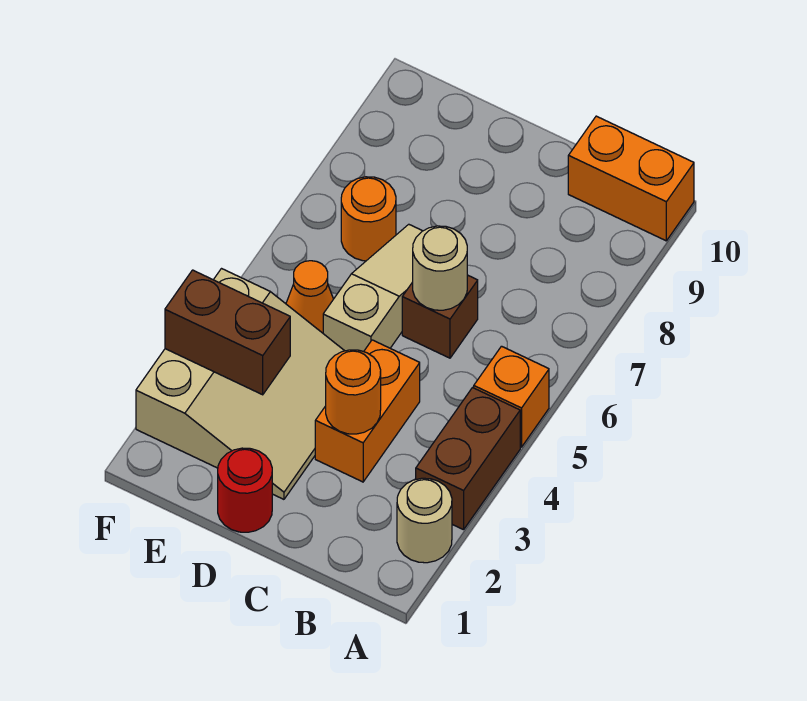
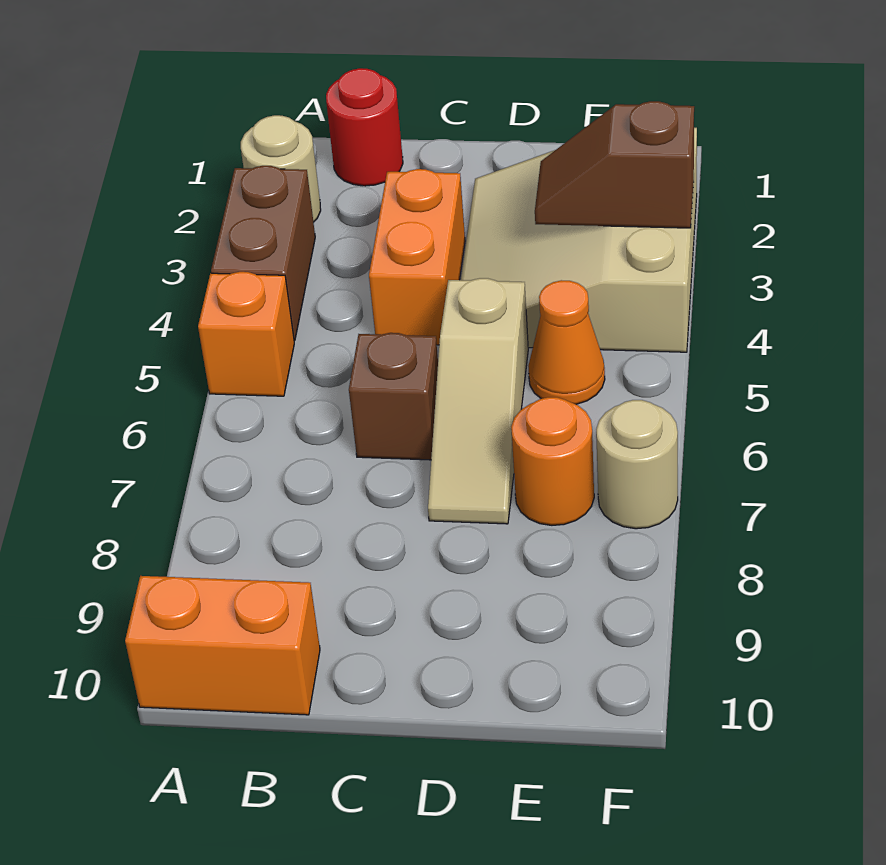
orange 1x1 round brick [326,350,381,434] -> none
tan 1x1 round brick [413,226,467,310] -> tan 1x1 round brick moved to [596,400,678,529]
red 1x1 round brick [218,448,272,532] -> red 1x1 round brick moved to [326,68,403,186]
brown 1x2 brick [165,270,290,395] -> brown 1x2 slope [535,101,694,228]

